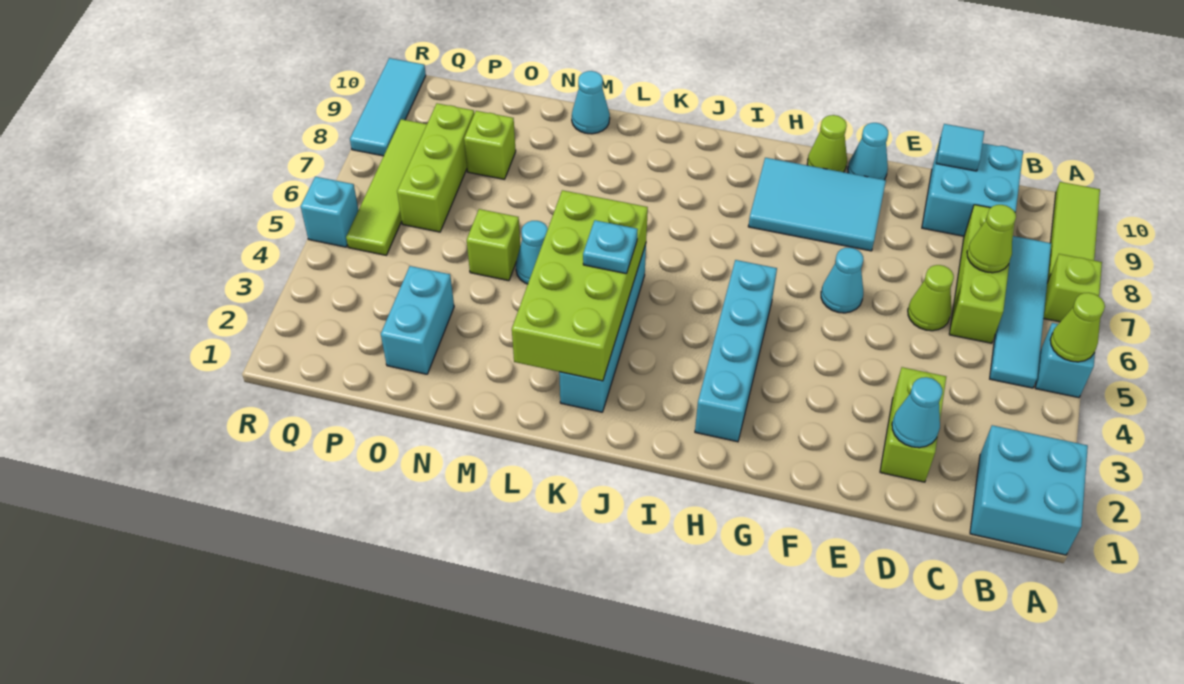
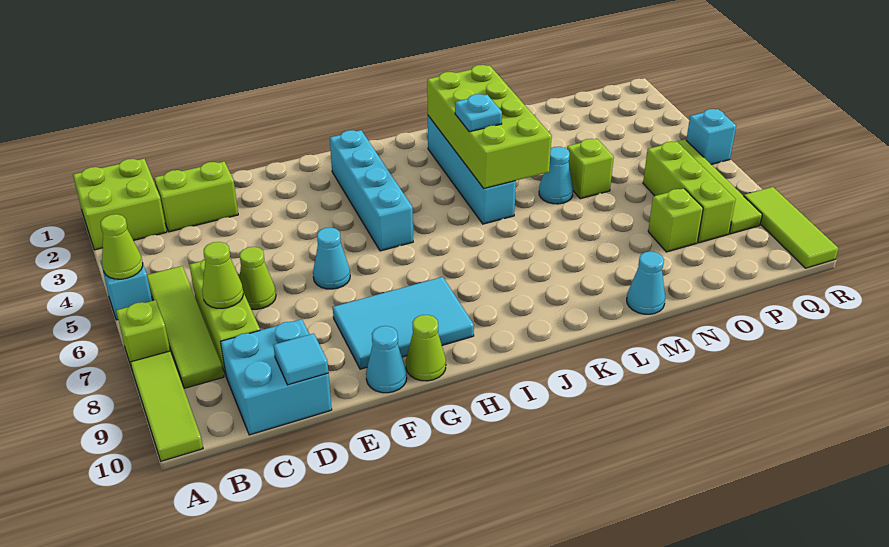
cyan 2x2 brick [970,425,1088,555] -> lime 2x2 brick [73,159,167,250]
cyan 1x4 tile [990,236,1051,388] -> lime 1x4 tile [147,266,224,388]
lime 1x2 brick [880,367,946,482] -> lime 1x2 brick turned to [154,162,238,232]
cyan 1x1 cone [892,377,942,448] -> none
cyan 1x2 brick [381,266,454,374] -> none
cyan 1x3 tile [350,58,426,156] -> lime 1x3 tile [744,187,838,268]

